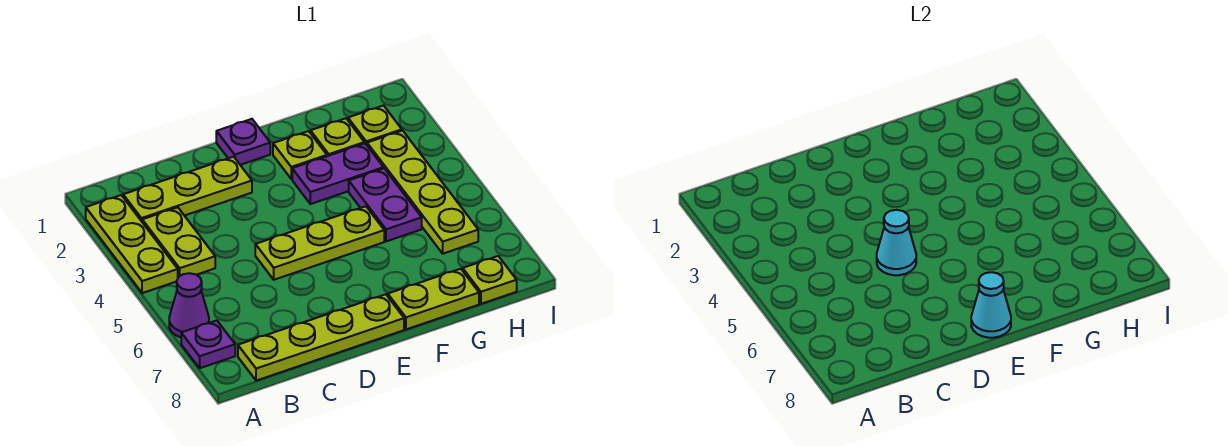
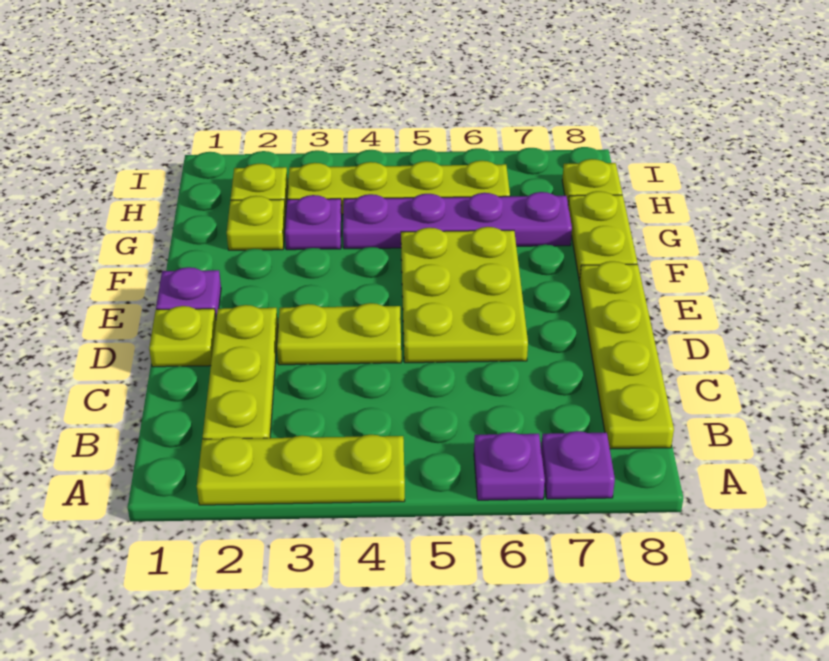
purple 1x1 cone [169,273,209,337] -> purple 1x1 plate [474,432,545,500]
lime 1x2 plate [142,207,215,277] -> lime 1x2 plate moved to [277,303,401,365]
lime 1x3 plate [255,206,384,280] -> lime 2x3 plate [401,227,528,363]
cyan 1x1 cone [877,210,916,275] -> none
cyan 1x1 cone [971,272,1011,338] -> none
lime 1x1 plate [273,131,327,179] -> lime 1x1 plate moved to [149,306,216,367]
purple 1x2 plate [292,143,384,204] -> purple 1x1 plate [285,195,342,250]
purple 1x2 plate [349,169,422,241] -> purple 1x4 plate [343,192,572,249]

